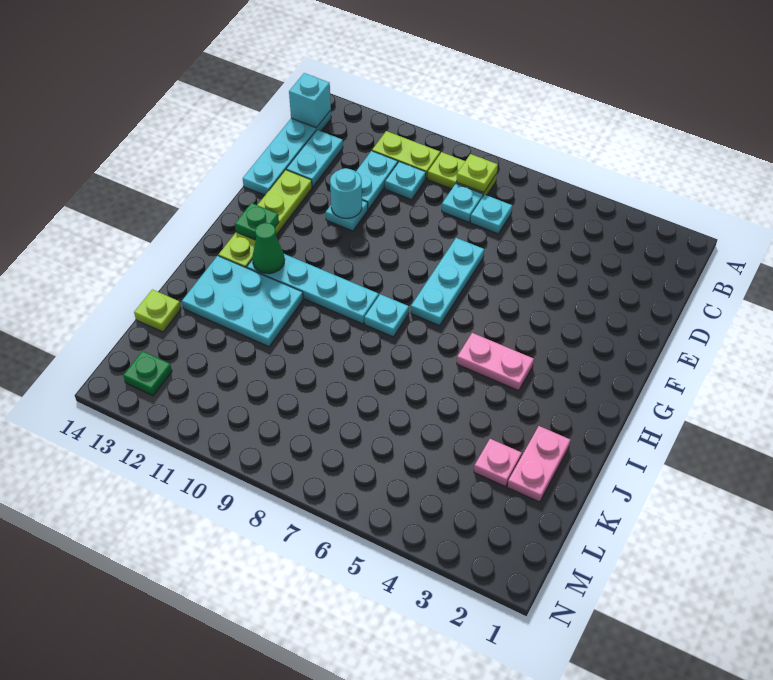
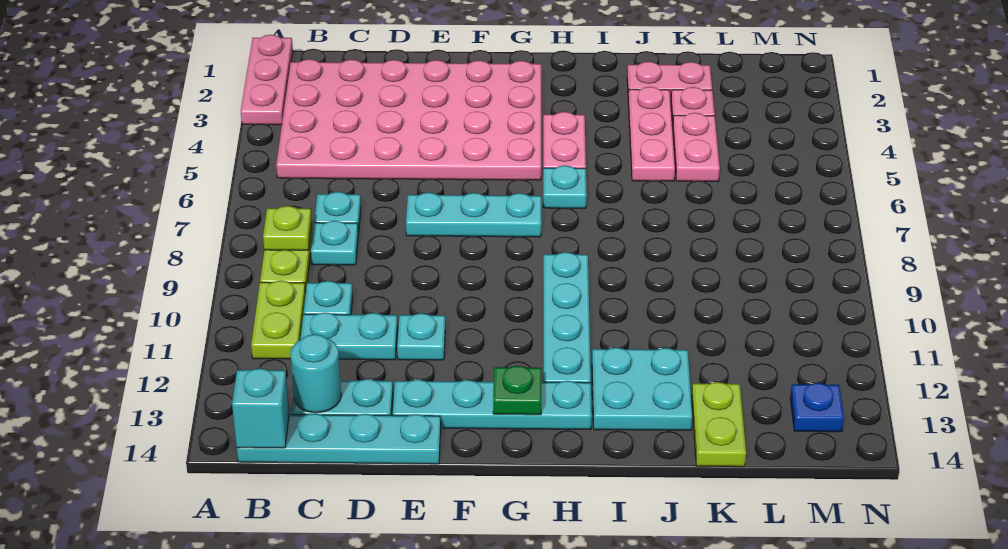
none -> pink 1x3 plate [241,35,293,125]
none -> pink 4x6 plate [276,59,541,180]
cyan 1x1 round brick [330,168,362,218] -> cyan 1x1 round brick moved to [290,334,341,413]
lime 1x4 plate [219,170,312,268] -> cyan 1x4 plate [393,379,592,429]
cyan 1x1 plate [365,294,409,337] -> cyan 1x1 plate moved to [543,166,587,208]
green 1x1 cone [252,223,285,274] -> none
cyan 2x3 plate [182,256,303,347] -> cyan 2x2 plate [592,347,692,430]
none -> pink 1x3 plate [628,87,675,181]
none -> pink 1x2 plate [673,113,720,182]
lime 1x1 plate [134,290,181,332] -> lime 1x2 plate [692,382,746,467]
green 1x1 plate [123,351,172,396] -> blue 1x1 plate [790,383,844,432]

